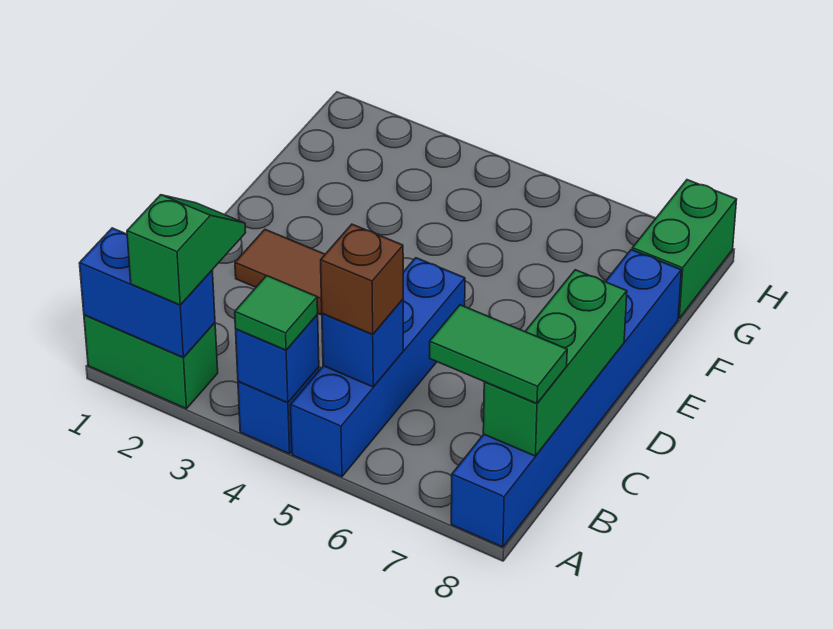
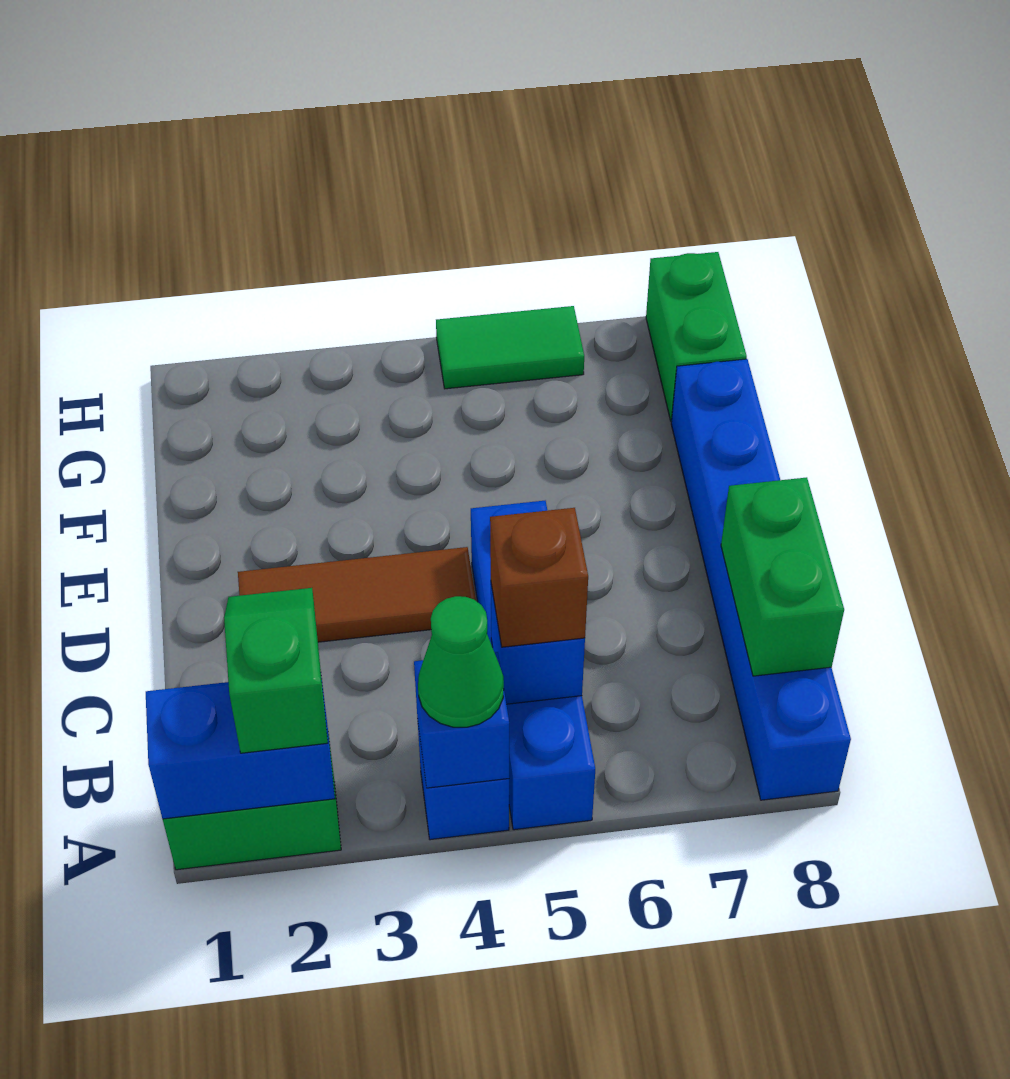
green 1x1 tile [235,276,318,350] -> green 1x1 cone [418,596,504,727]
green 1x2 tile [430,305,567,404] -> green 1x2 tile moved to [436,306,584,389]
green 1x3 brick [483,270,627,456] -> green 1x2 brick [721,477,844,676]

